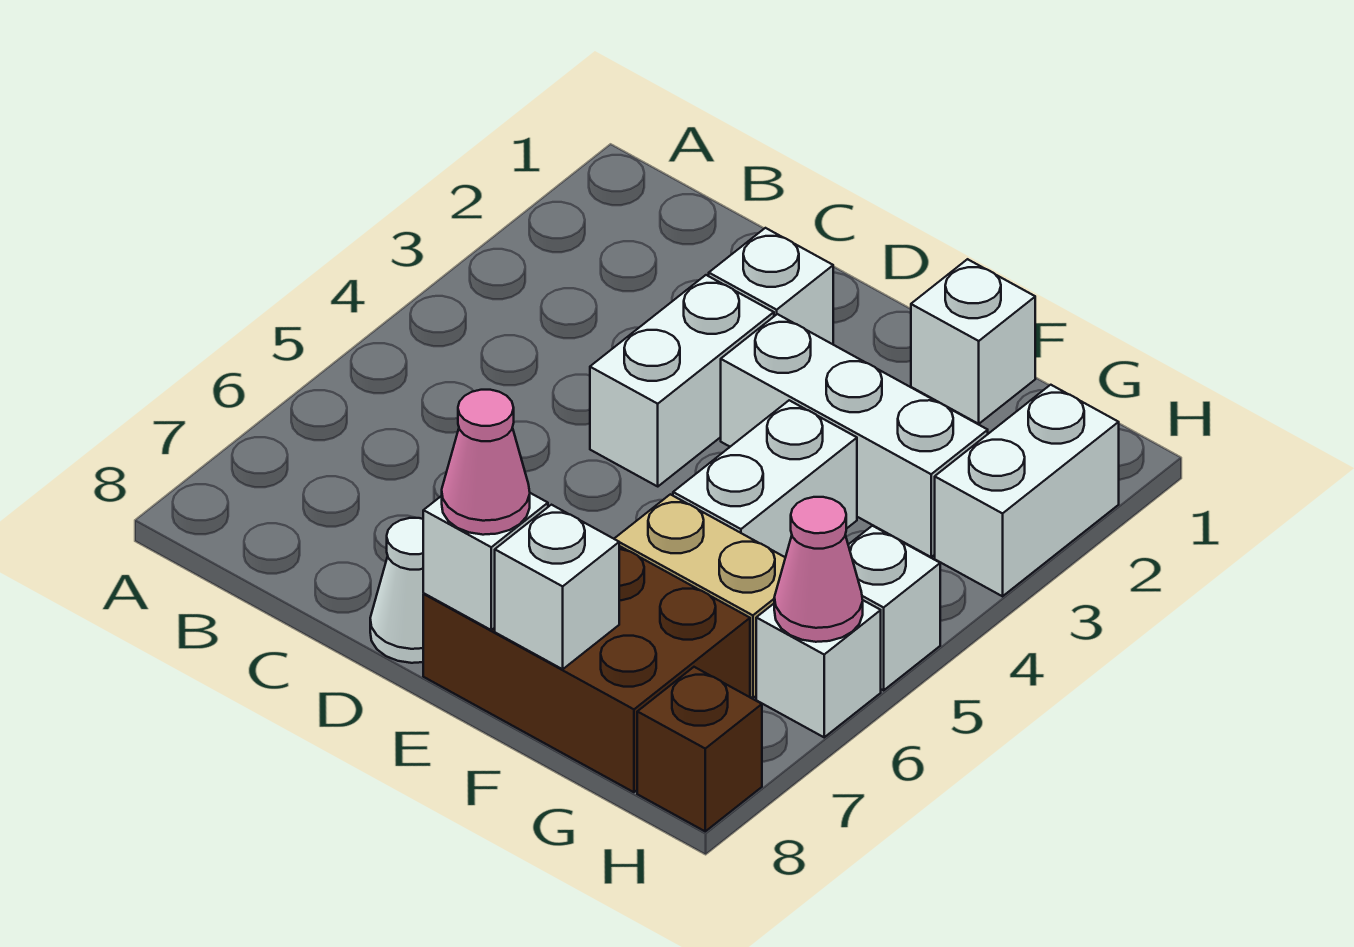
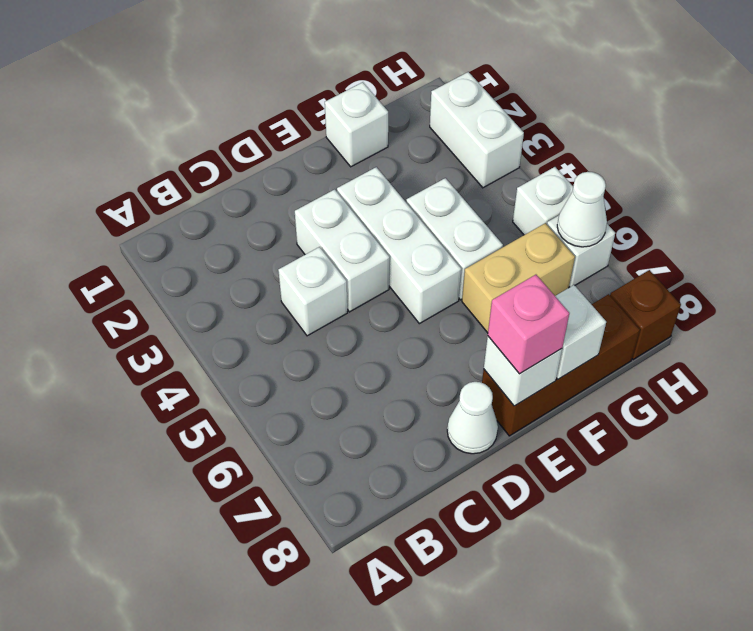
white 1x1 brick [709,228,833,344] -> white 1x1 brick moved to [278,247,347,336]
white 1x3 brick [721,314,988,557] -> white 1x3 brick turned to [337,167,461,324]
brown 2x3 brick [423,546,750,792] -> brown 1x3 brick [482,294,640,436]
pink 1x1 cone [442,390,530,535] -> pink 1x1 brick [488,275,569,374]
pink 1x1 cone [774,497,863,642] -> white 1x1 cone [557,172,607,247]

